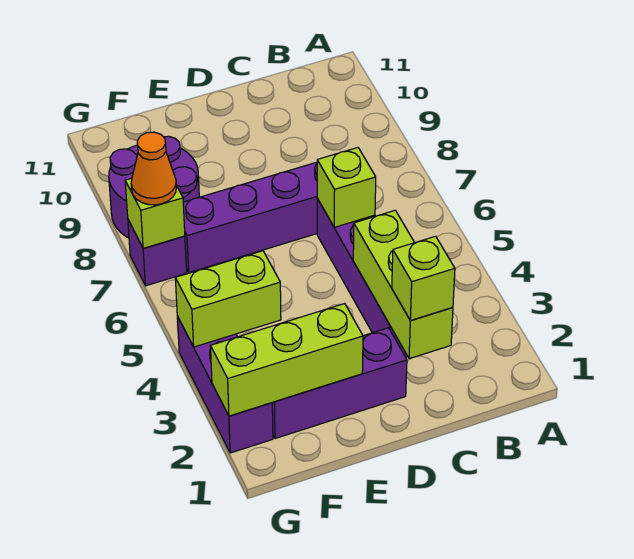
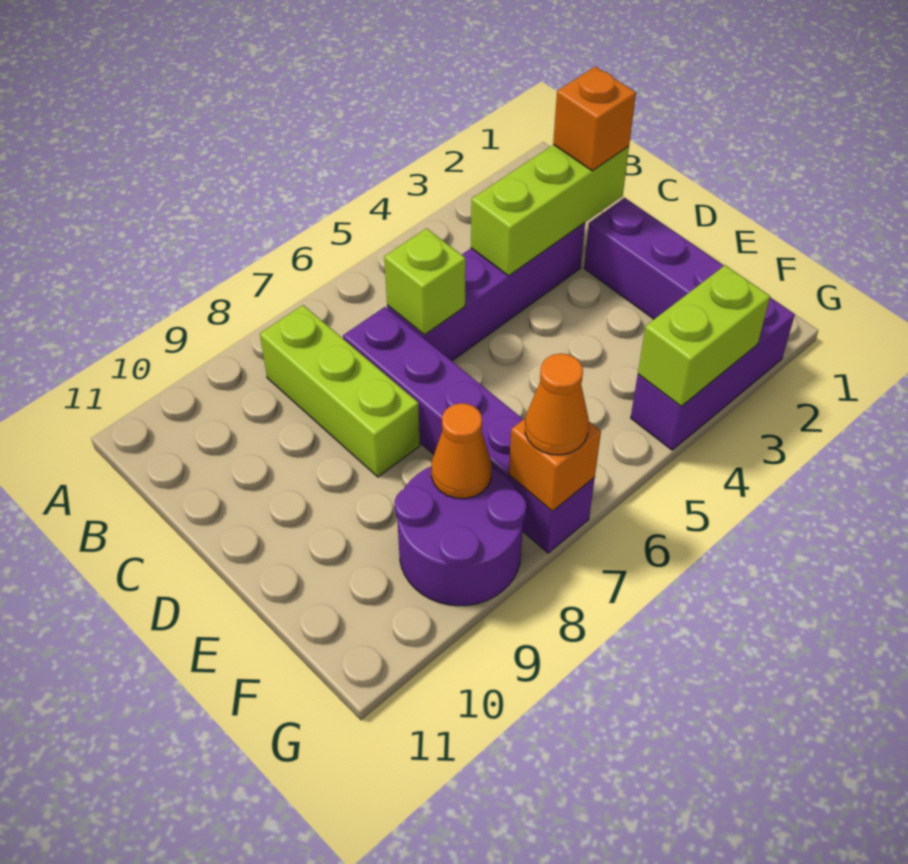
lime 1x1 brick [392,236,455,321] -> orange 1x1 brick [553,67,636,171]
lime 1x3 brick [211,304,363,416] -> lime 1x3 brick moved to [260,305,420,477]
lime 1x2 brick [175,251,281,347] -> lime 1x2 brick turned to [638,265,770,406]
none -> orange 1x1 cone [431,403,492,498]
lime 1x1 brick [125,178,185,249] -> orange 1x1 brick [509,419,601,511]

